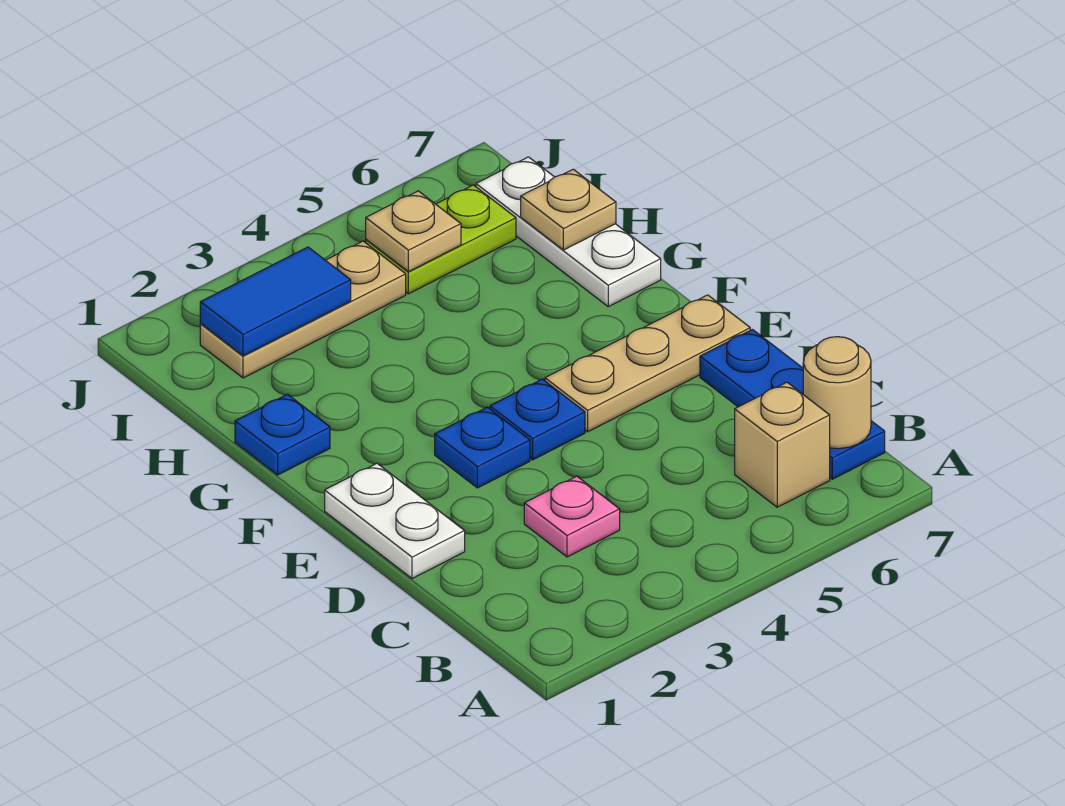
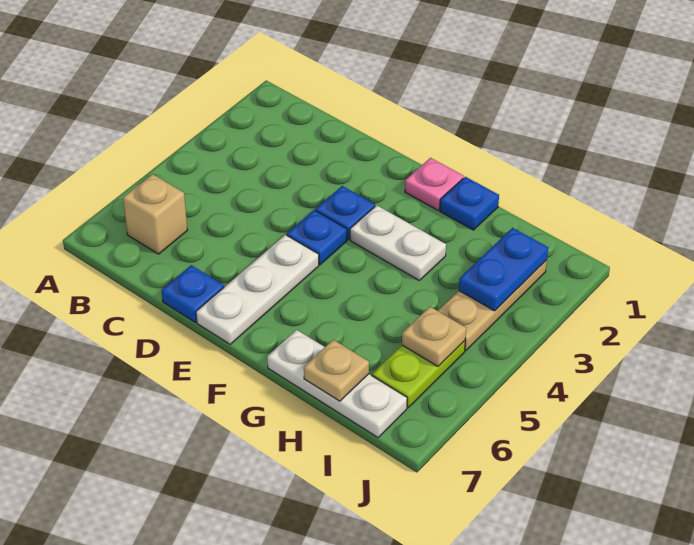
blue 1x3 plate [700,330,885,479] -> blue 1x1 plate [162,265,224,322]
tan 1x1 round brick [803,337,871,449] -> none
pink 1x1 plate [524,476,620,557] -> pink 1x1 plate moved to [405,158,464,210]
white 1x2 plate [325,463,465,579] -> white 1x2 plate moved to [350,205,446,280]
tan 1x3 plate [545,295,750,432] -> white 1x3 plate [196,235,319,344]
blue 1x2 tile [200,247,351,356] -> blue 1x2 plate [459,228,548,311]

